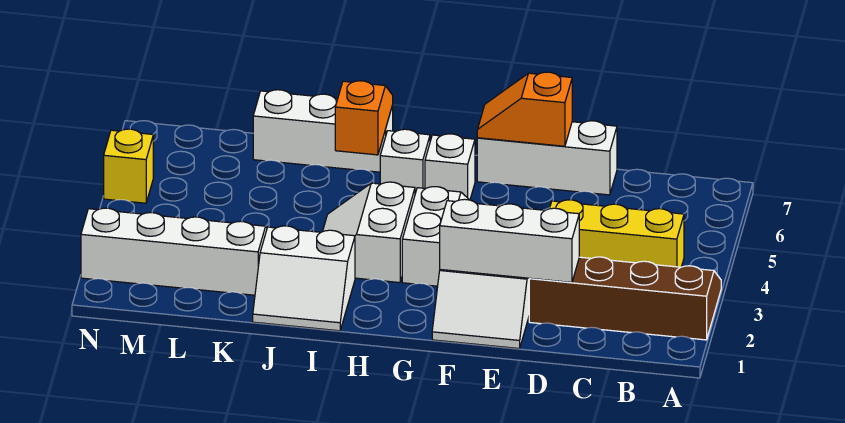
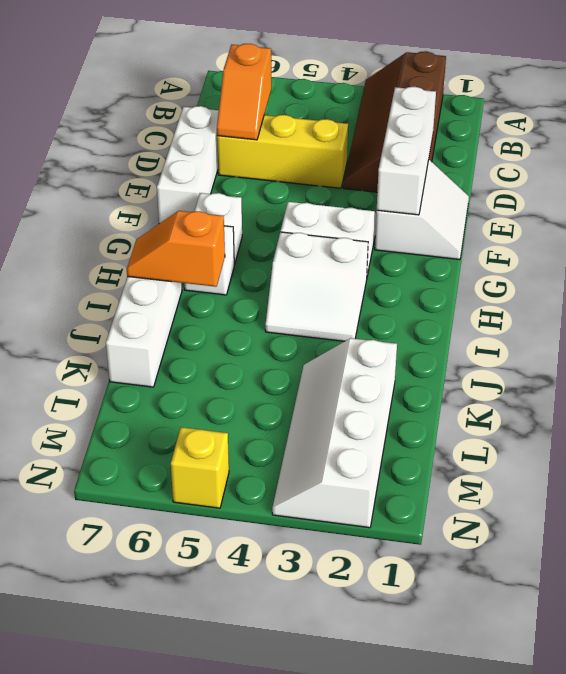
yellow 1x3 brick [550,200,684,267] -> yellow 1x3 brick turned to [217,115,348,188]
orange 1x2 slope [477,72,572,146] -> orange 1x2 slope moved to [217,44,271,140]
white 2x2 slope [253,226,355,331] -> none

